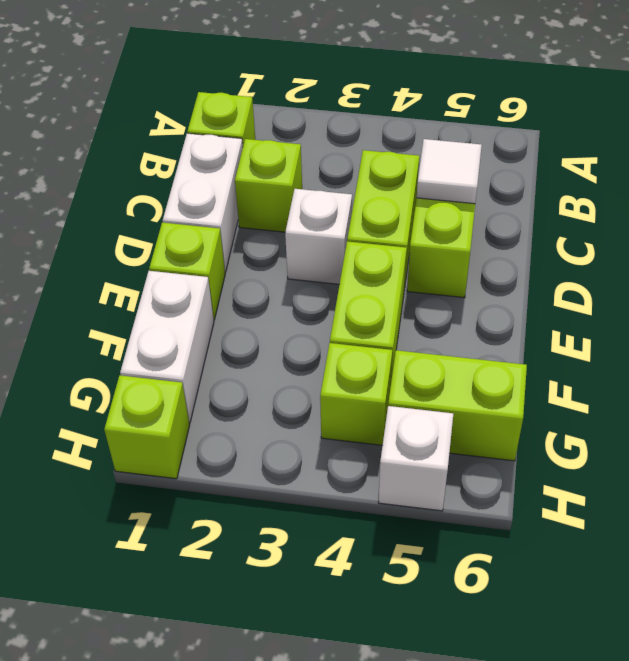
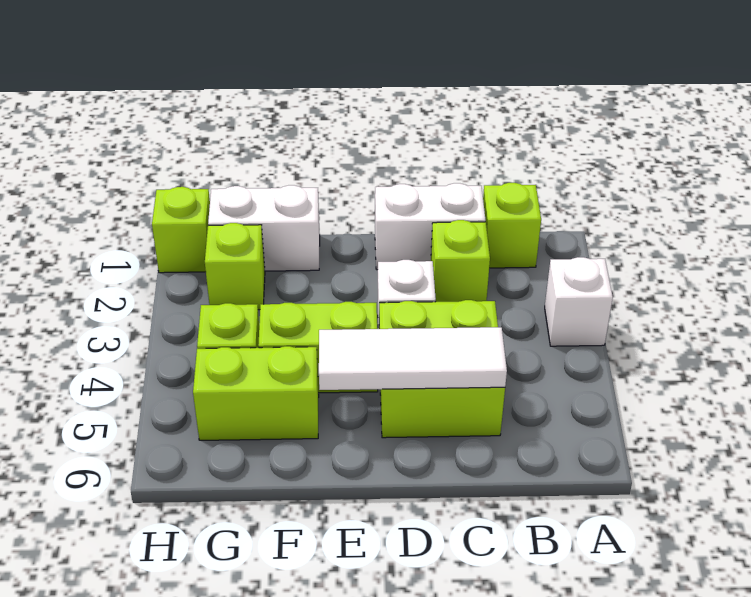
white 1x1 tile [417,139,482,204] -> white 1x3 tile [319,327,507,390]
lime 1x1 brick [149,223,225,320] -> lime 1x1 brick moved to [205,223,265,310]
lime 1x2 brick [388,350,527,461] -> lime 1x2 brick turned to [193,346,319,440]
white 1x1 brick [379,406,453,511] -> white 1x1 brick moved to [545,257,613,346]

